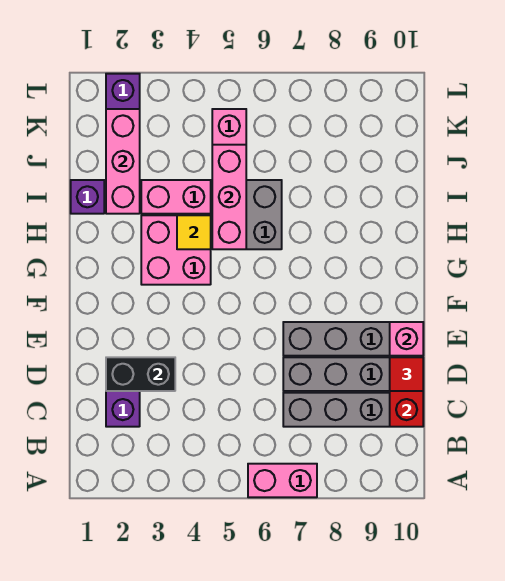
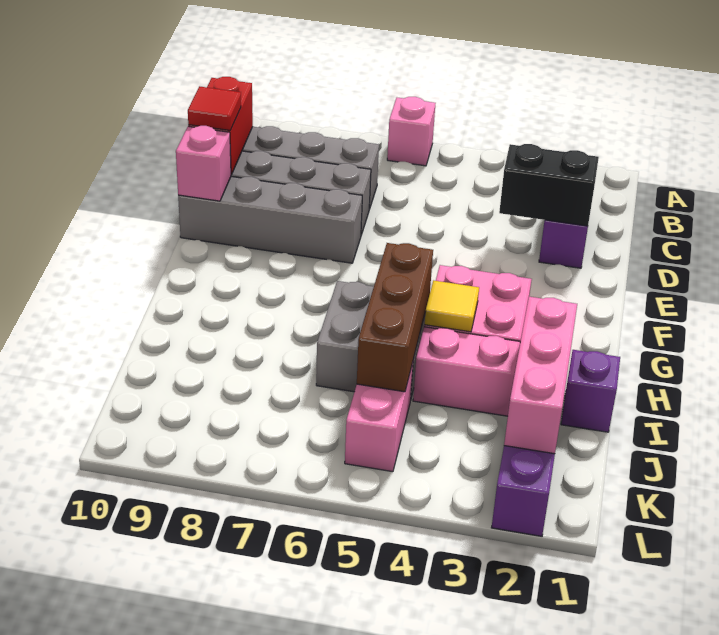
pink 1x2 brick [248,464,317,497] -> pink 1x1 brick [387,97,436,166]
pink 1x3 brick [212,145,246,249] -> brown 1x3 brick [357,243,433,392]

